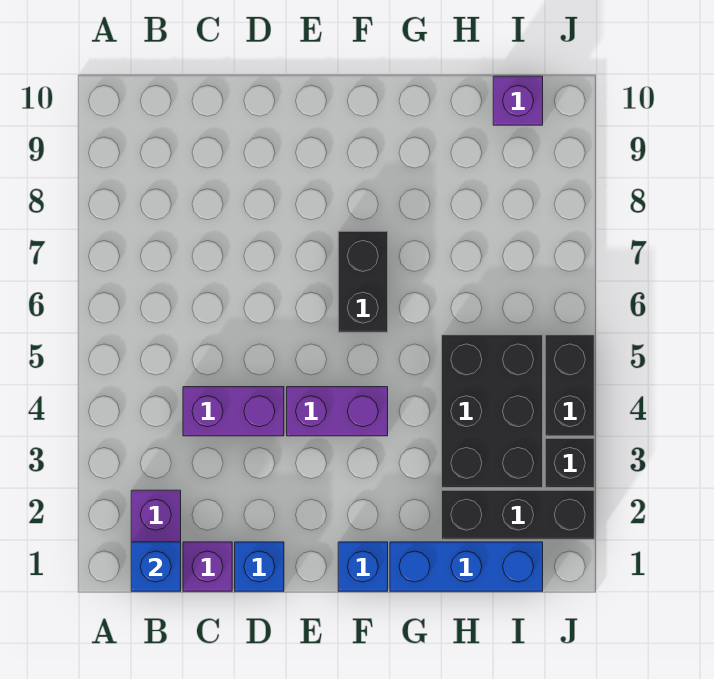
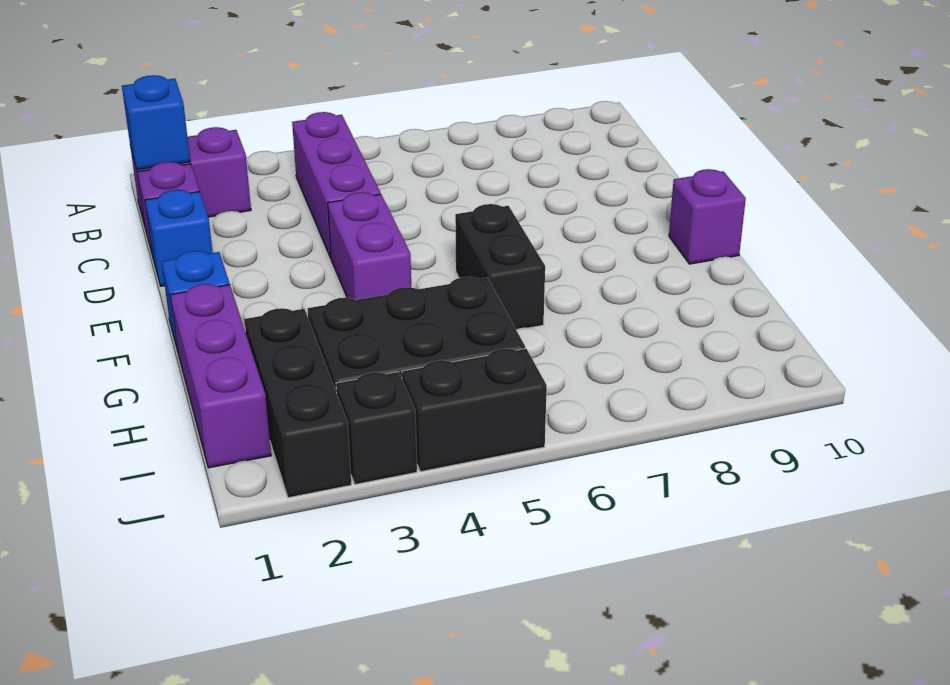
purple 1x2 brick [183,387,284,436] -> purple 1x3 brick [292,112,381,258]
black 1x2 brick [338,231,388,332] -> black 1x2 brick turned to [455,204,545,329]
blue 1x3 brick [390,542,543,591] -> purple 1x3 brick [170,284,271,468]
purple 1x1 brick [493,76,543,125] -> purple 1x1 brick moved to [669,169,746,264]

